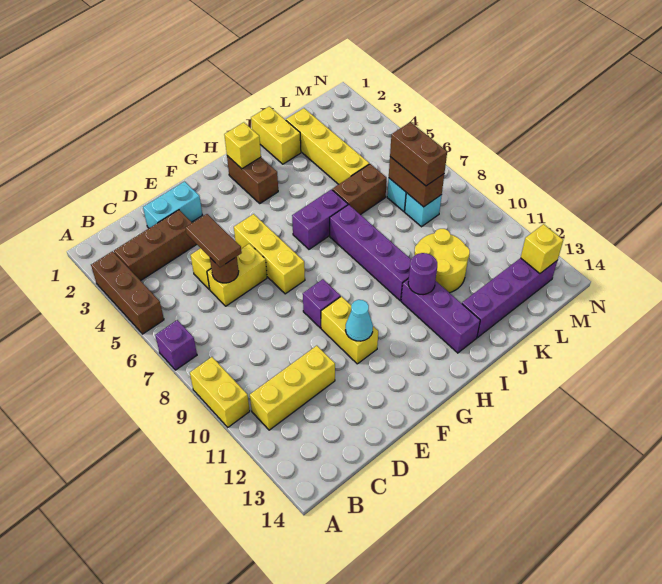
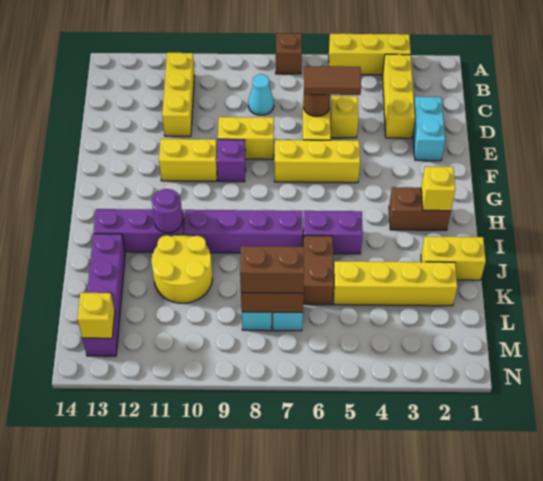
brown 1x3 brick [91,251,164,334] -> yellow 1x3 brick [329,33,411,75]
purple 1x1 brick [155,320,197,370] -> brown 1x1 brick [276,33,302,74]
yellow 1x2 brick [190,357,250,427] -> yellow 1x2 brick moved to [218,117,274,159]
brown 1x3 brick [114,210,197,281] -> yellow 1x3 brick [383,54,415,138]
cyan 1x1 cone [345,300,373,341] -> cyan 1x1 cone moved to [248,74,274,115]
purple 1x2 brick [292,189,348,249] -> purple 1x2 brick turned to [303,211,363,254]

